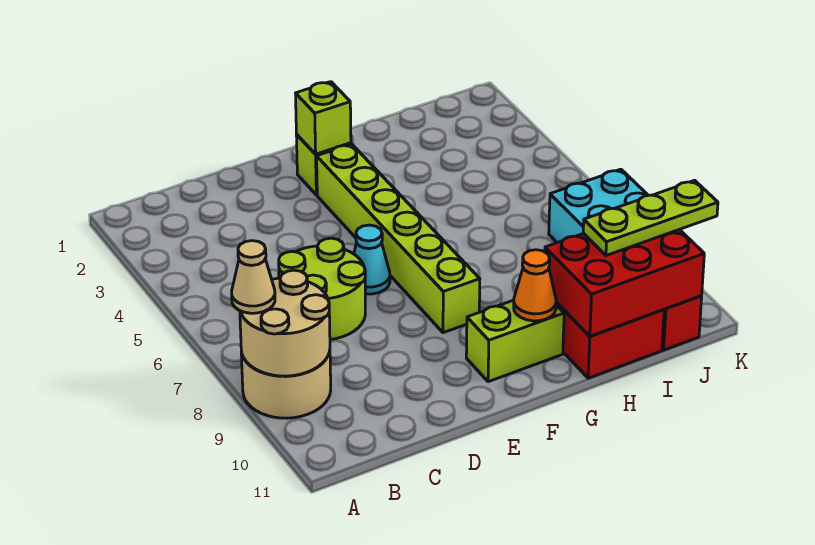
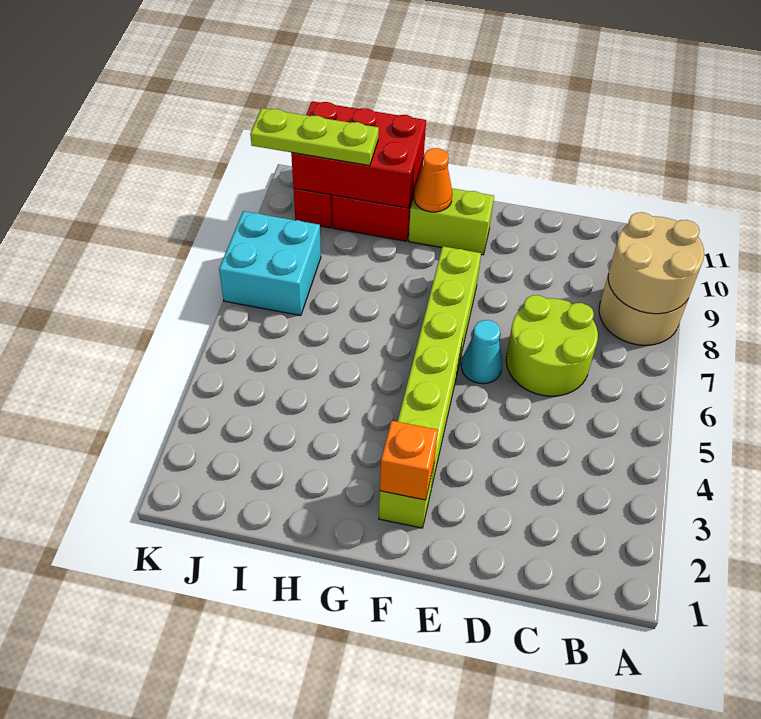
tan 1x1 cone [232,241,275,313] -> none
lime 1x1 brick [296,82,351,154] -> orange 1x1 brick [380,421,438,500]

